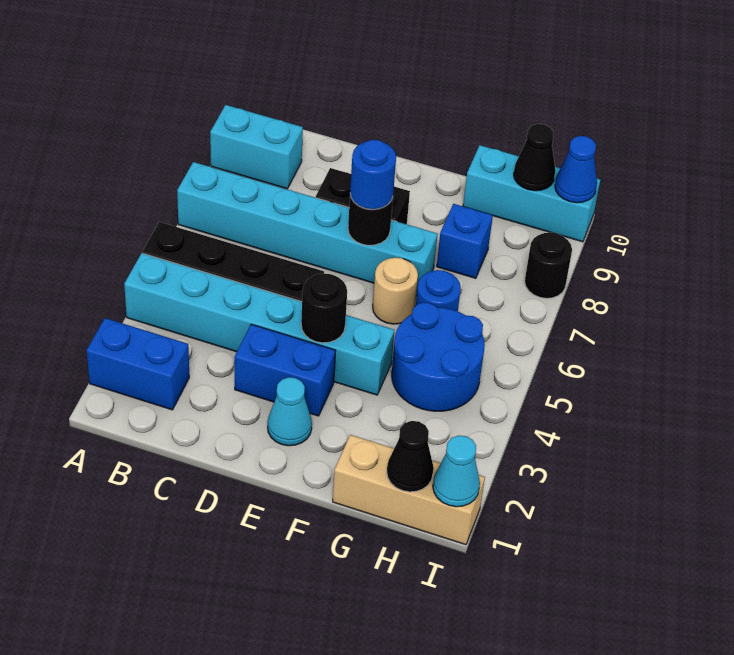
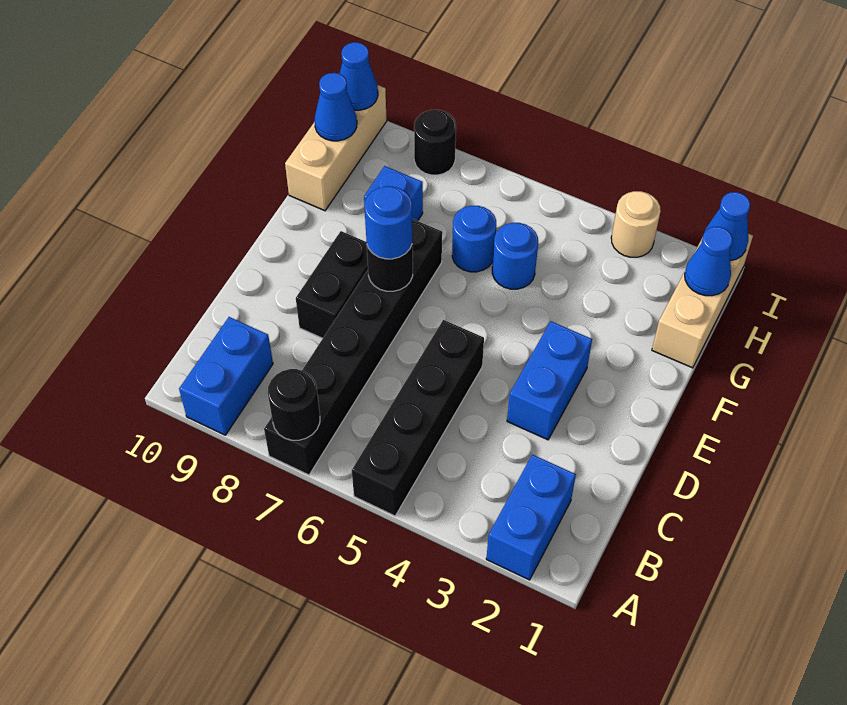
cyan 1x6 brick [124,253,394,395] -> none
cyan 1x6 brick [177,162,438,296] -> black 1x6 brick [264,219,442,475]
cyan 1x2 brick [210,105,303,189] -> blue 1x2 brick [179,317,273,435]
cyan 1x1 cone [268,377,312,446] -> none
black 1x1 round brick [301,274,347,343] -> black 1x1 round brick moved to [268,369,320,440]
tan 1x1 round brick [373,257,418,324] -> tan 1x1 round brick moved to [611,191,661,257]
blue 2x2 round brick [392,303,485,411] -> blue 1x1 round brick [492,223,538,289]
cyan 1x3 brick [463,145,600,242] -> tan 1x3 brick [285,85,387,211]
black 1x1 cone [387,421,434,492] -> blue 1x1 cone [685,227,732,296]
black 1x1 cone [514,124,555,191] -> blue 1x1 cone [315,73,357,141]
cyan 1x1 cone [433,435,480,507] -> blue 1x1 cone [704,192,750,261]

